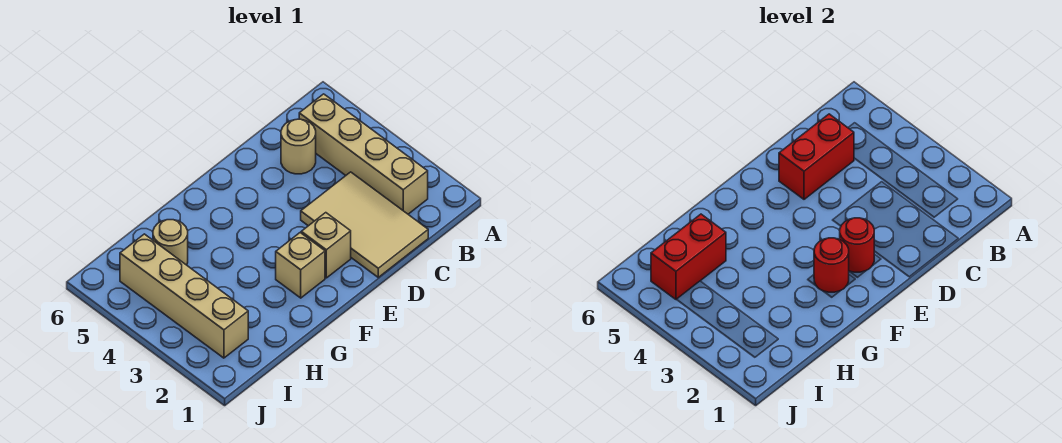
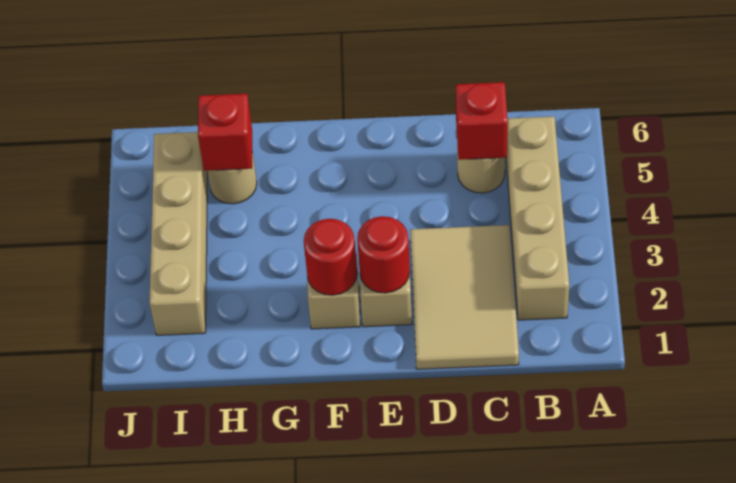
red 1x2 brick [779,114,854,199] -> red 1x1 brick [456,82,508,160]
red 1x2 brick [651,214,726,300] -> red 1x1 brick [198,94,252,171]

